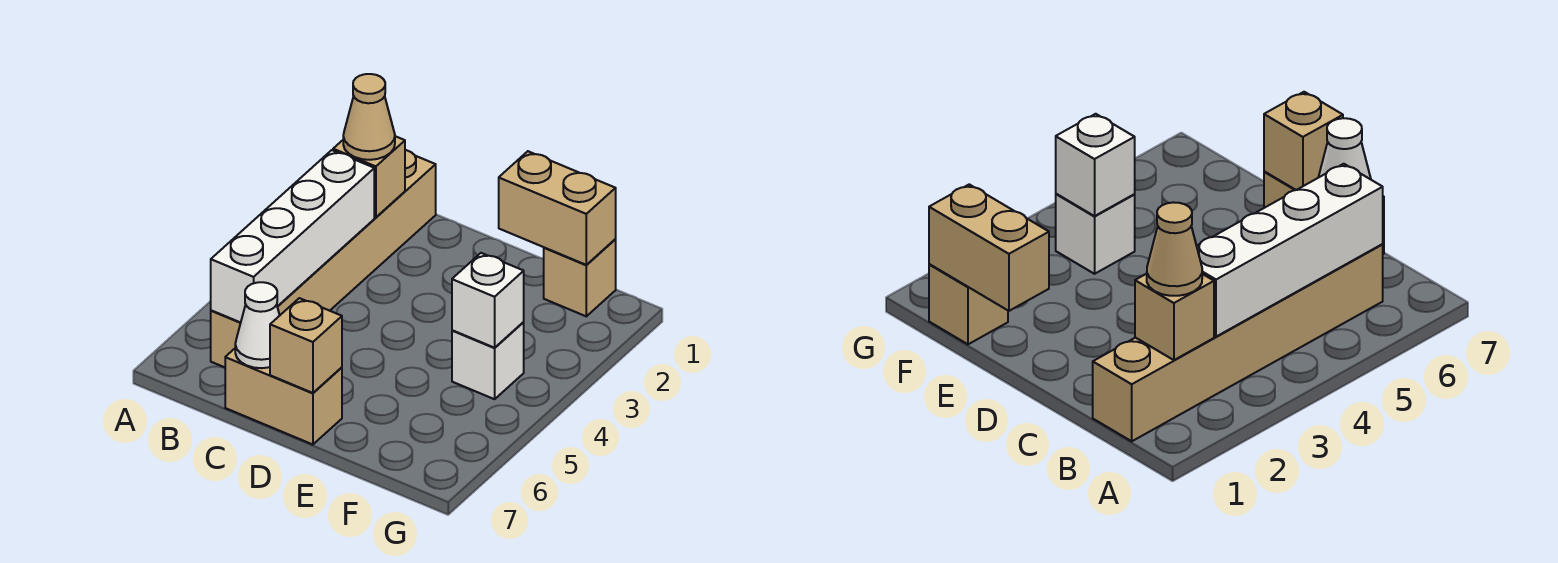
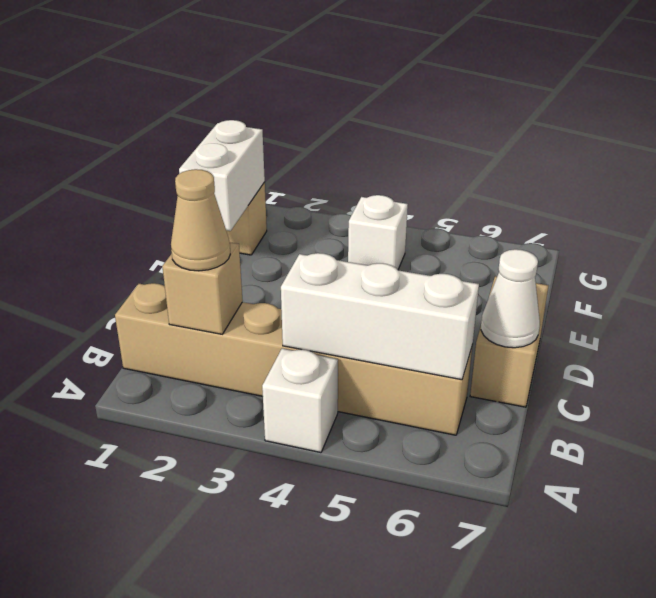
white 1x4 brick [211,150,374,323] -> white 1x3 brick [281,253,479,380]
tan 1x1 brick [270,298,342,393] -> none
tan 1x2 brick [499,151,616,265] -> white 1x2 brick [179,120,265,231]
white 1x1 brick [452,253,524,348] -> white 1x1 brick moved to [262,348,338,453]

